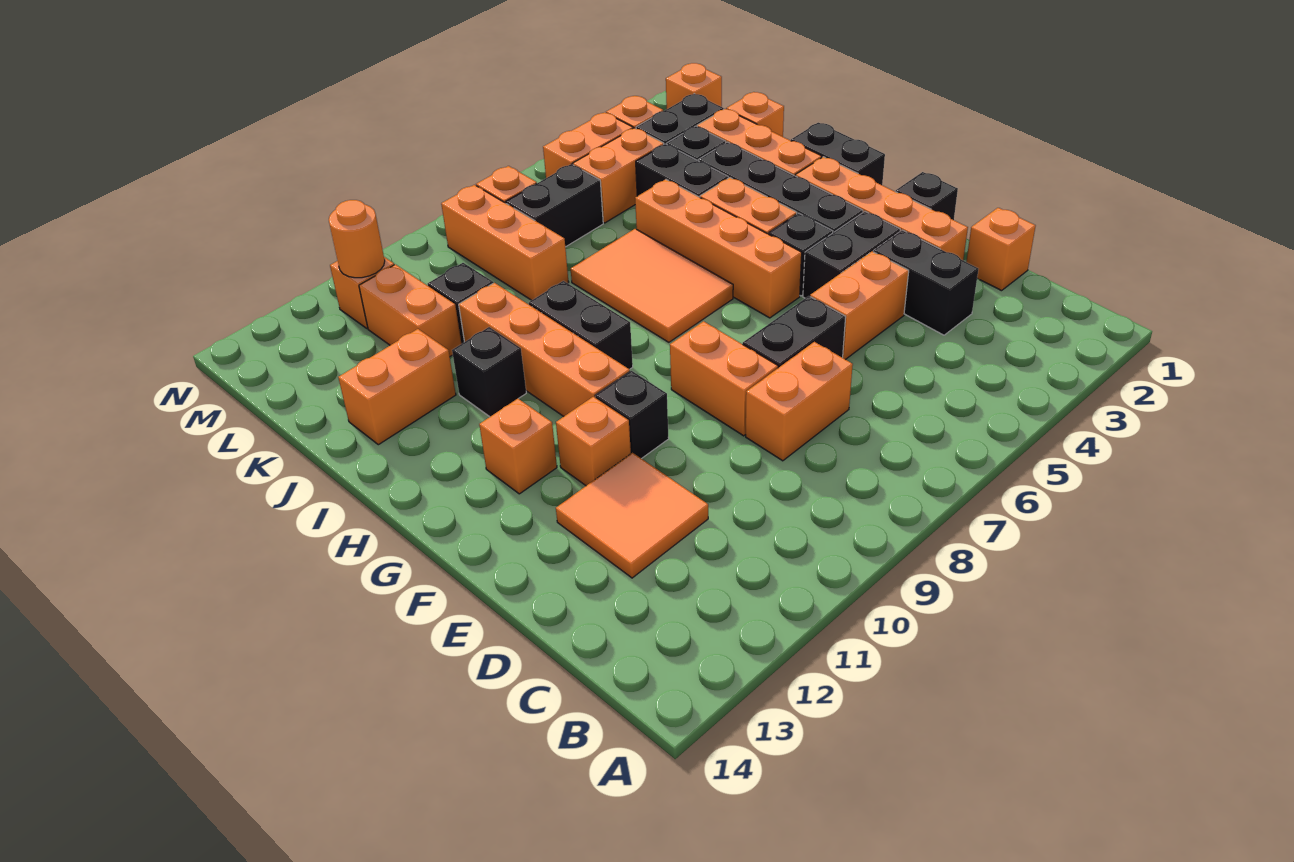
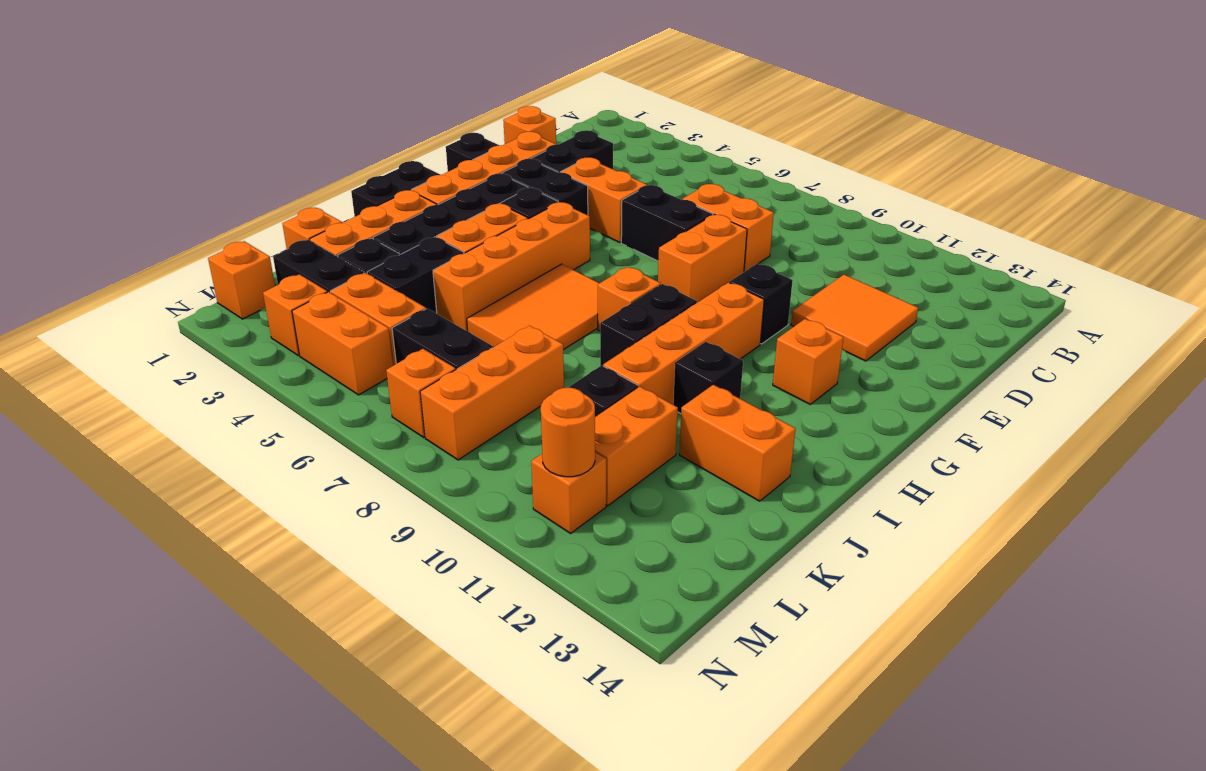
orange 1x1 brick [556,397,631,486] -> orange 1x1 brick moved to [598,267,661,331]

